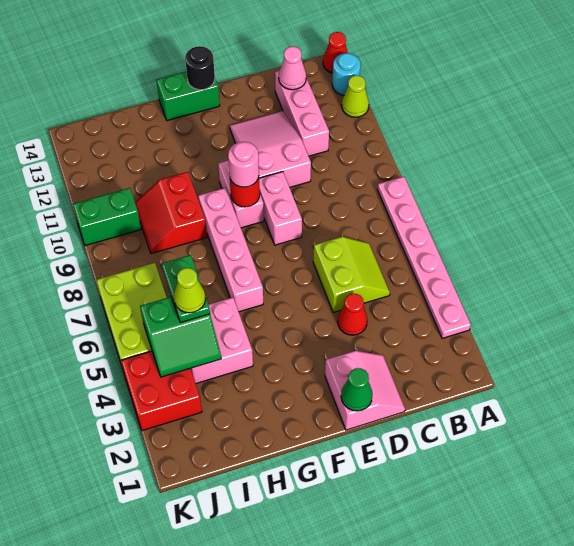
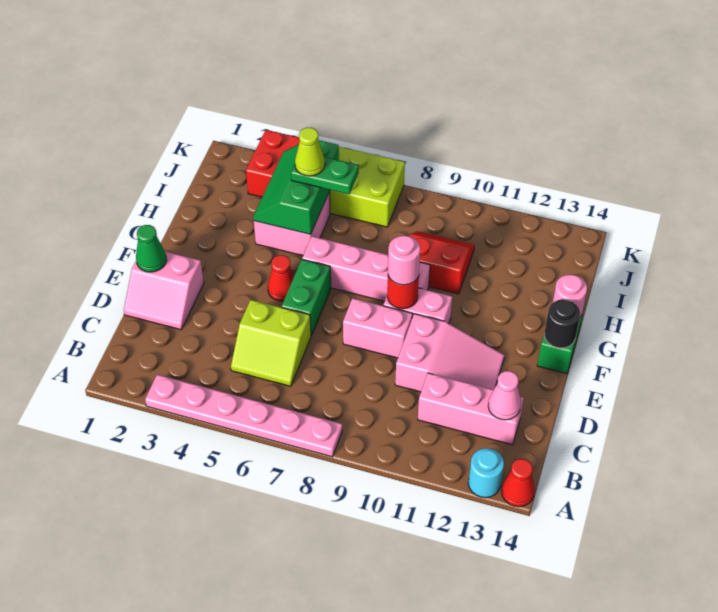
lime 1x1 cone [342,75,369,117] -> none
red 1x1 cone [338,294,367,335] -> red 1x1 cone moved to [268,255,294,301]
none -> pink 1x1 round brick [553,275,587,317]
green 2x2 slope [140,297,221,377] -> green 2x3 slope [253,141,339,234]
green 1x2 brick [73,188,141,246] -> green 1x2 brick moved to [281,259,331,336]

